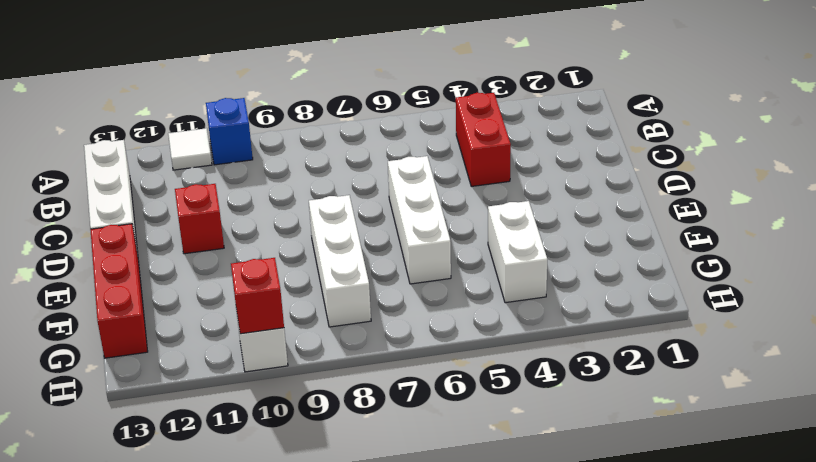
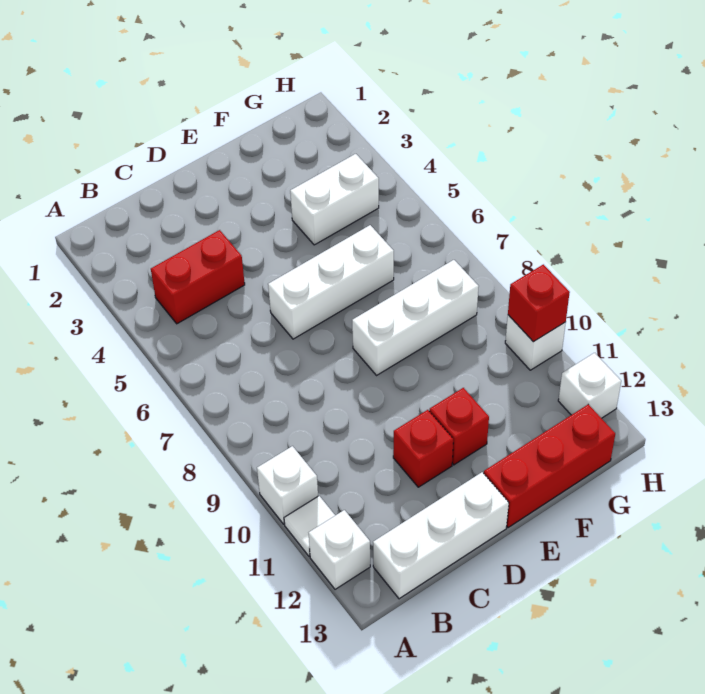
blue 1x1 brick [206,98,253,165] -> white 1x1 brick [257,446,318,524]
none -> white 1x1 brick [309,510,370,589]
none -> red 1x1 brick [430,388,489,465]
none -> white 1x1 brick [558,353,621,418]

